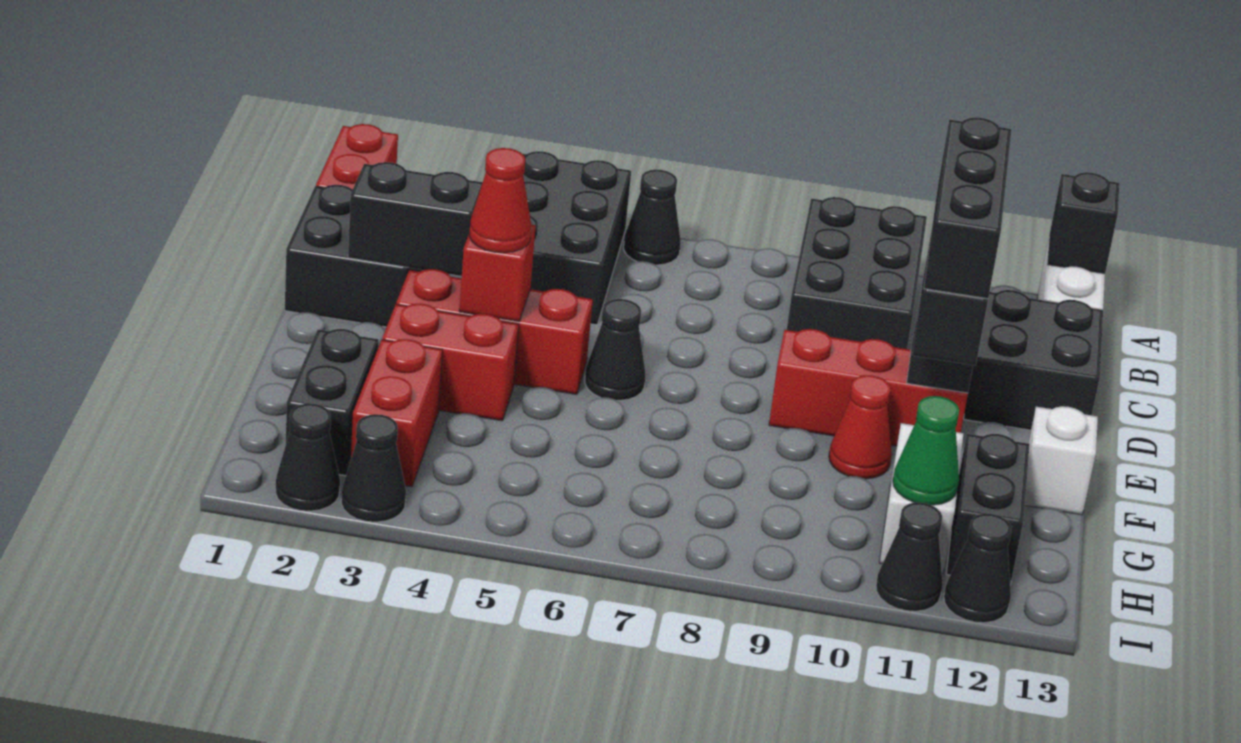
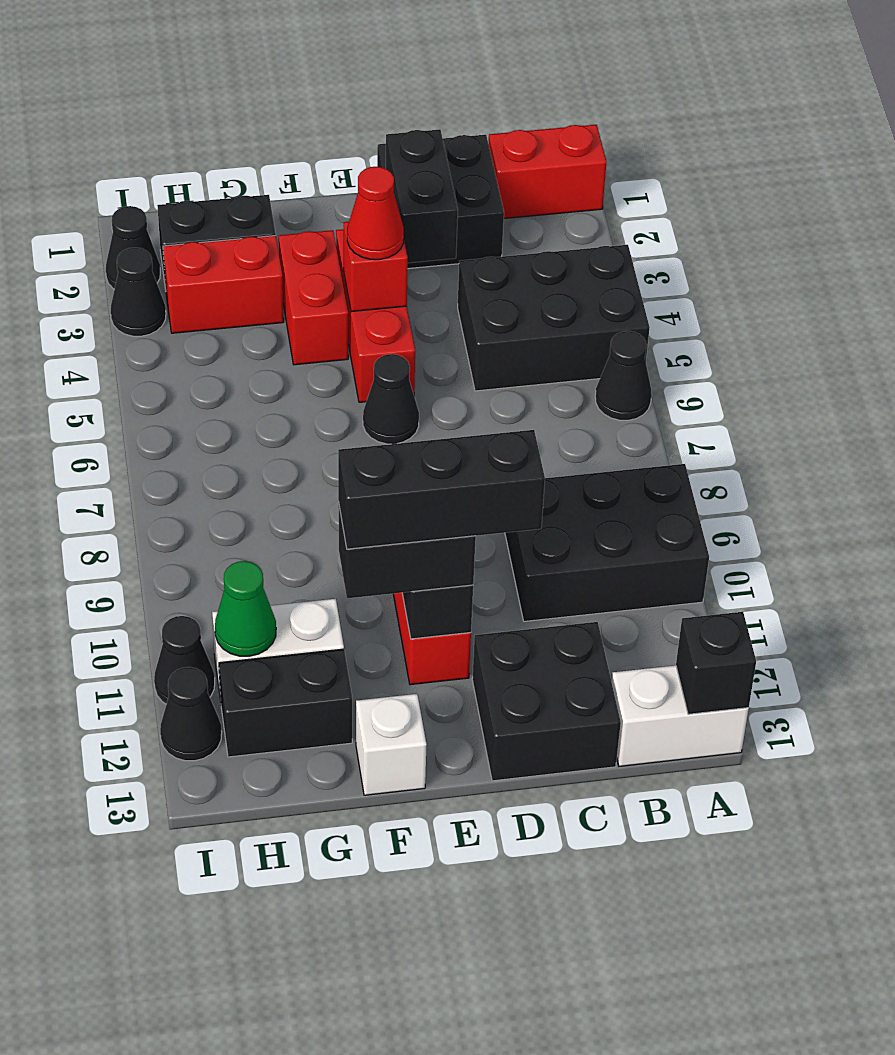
red 1x1 cone [829,375,892,479] -> none

